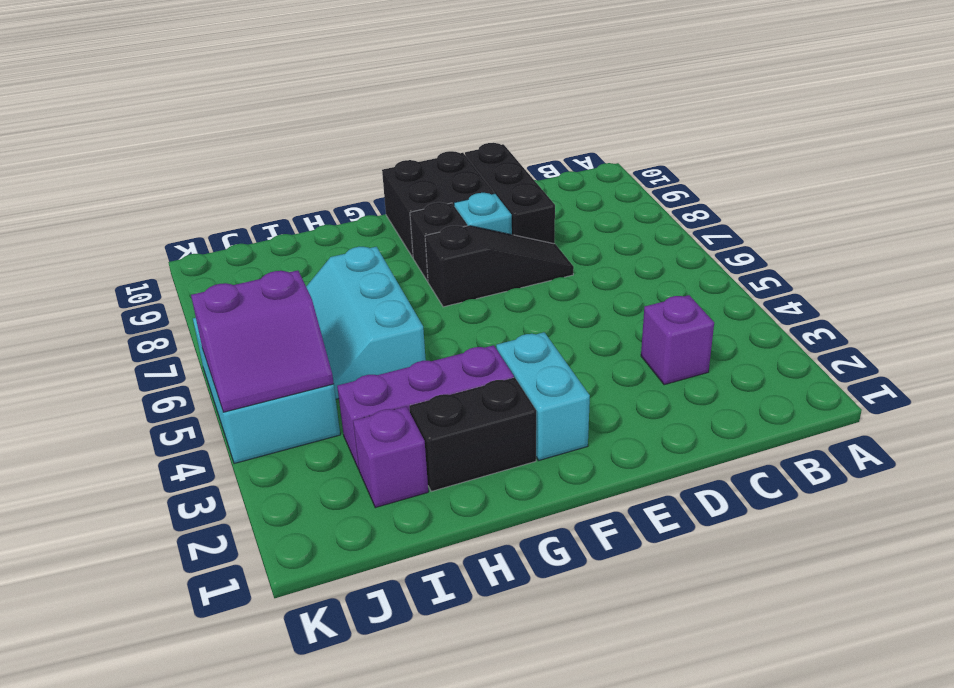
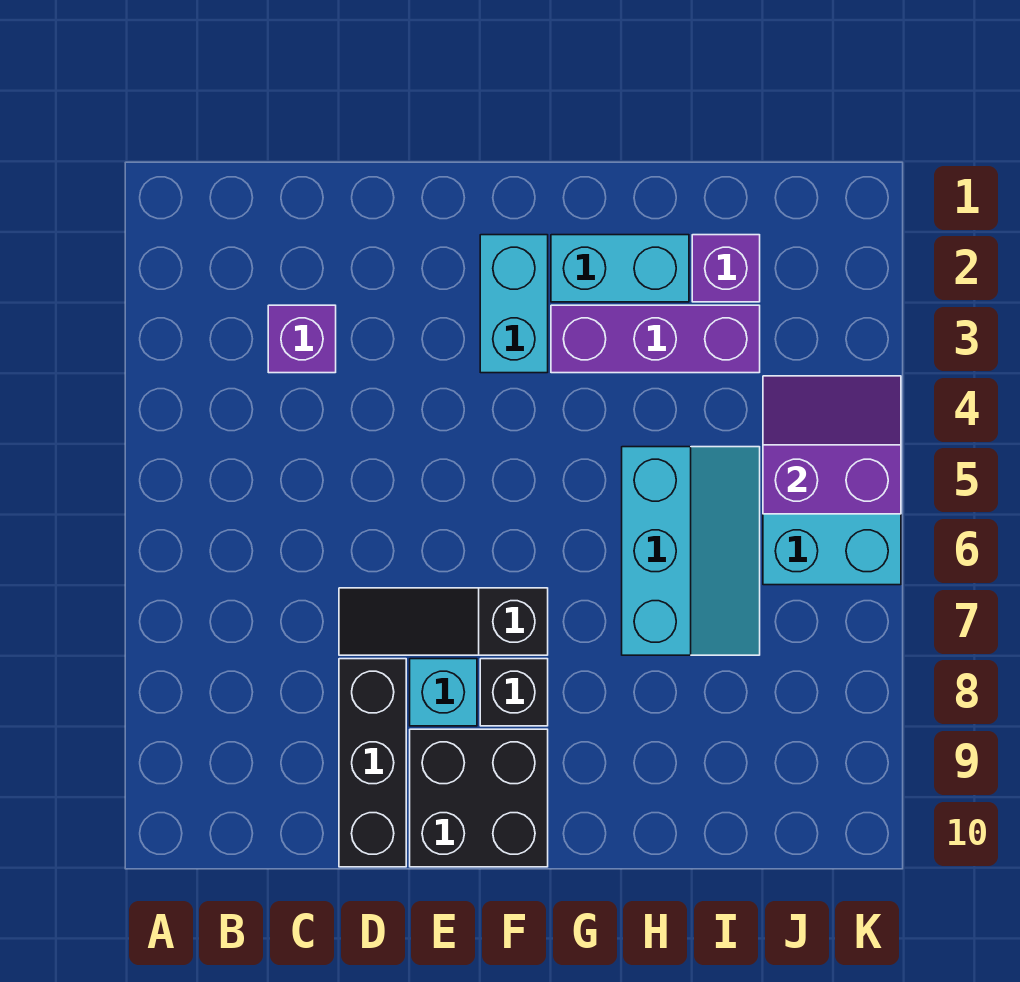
black 1x2 brick [409,377,536,492] -> cyan 1x2 brick [551,235,689,302]

